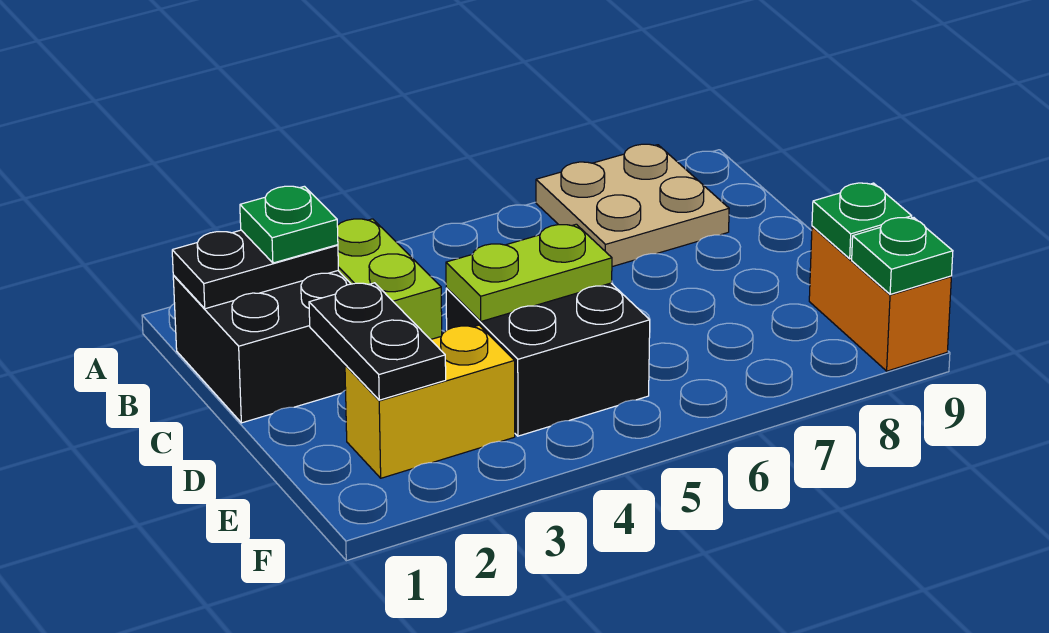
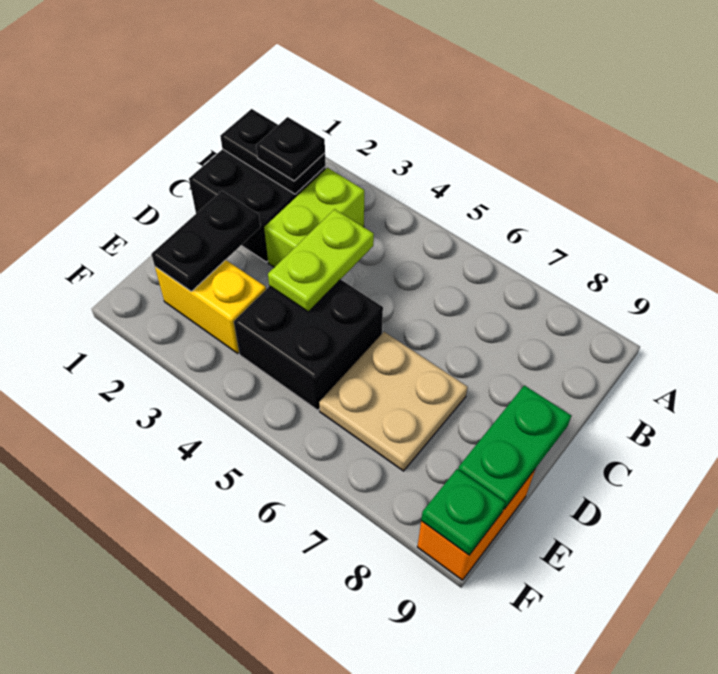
tan 2x2 plate [536,144,729,267] -> tan 2x2 plate moved to [319,332,468,471]
green 1x1 plate [240,186,338,263] -> black 1x1 plate [256,117,325,181]
lime 1x2 plate [446,224,612,321] -> lime 1x2 plate turned to [268,209,374,312]
green 1x1 plate [812,183,912,259] -> green 1x2 plate [458,385,571,509]

